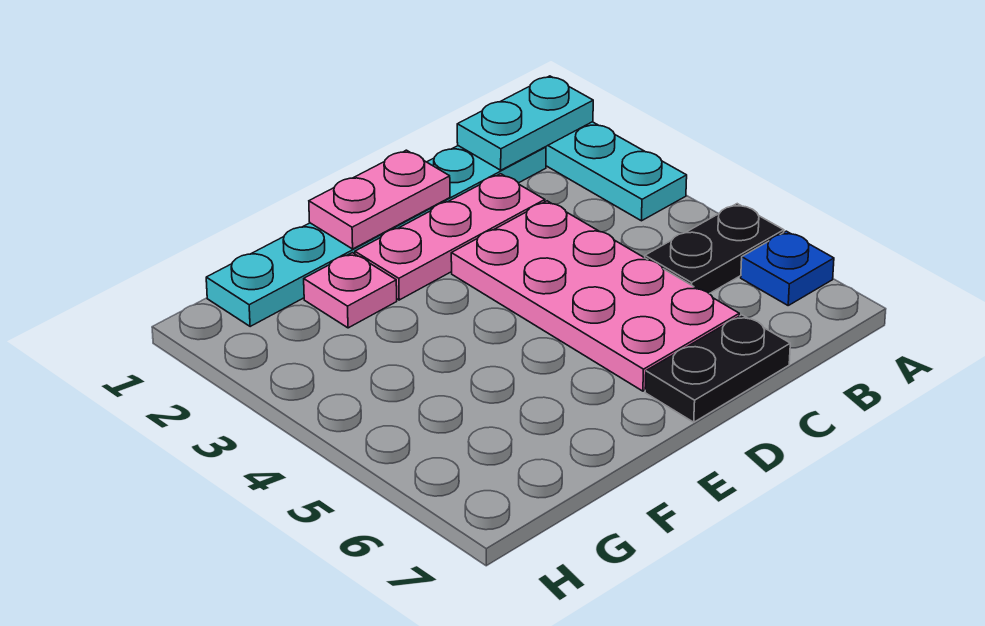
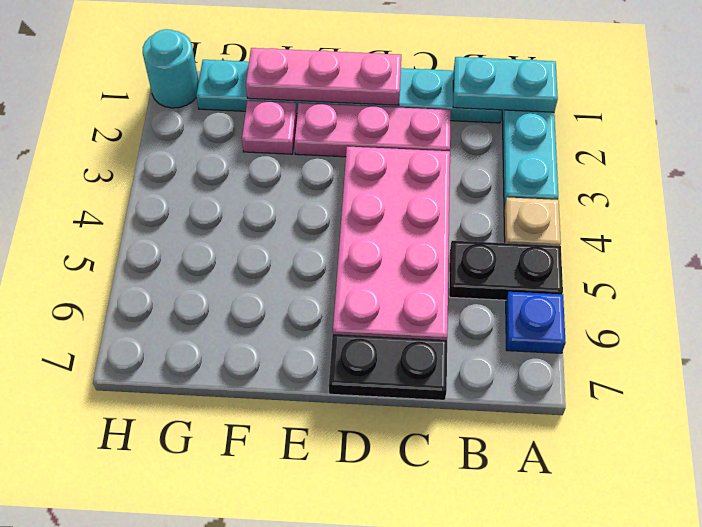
none -> tan 1x1 plate [504,197,561,246]
pink 1x2 plate [309,150,450,249] -> pink 1x3 plate [246,48,401,105]
none -> cyan 1x1 round brick [143,29,199,108]

